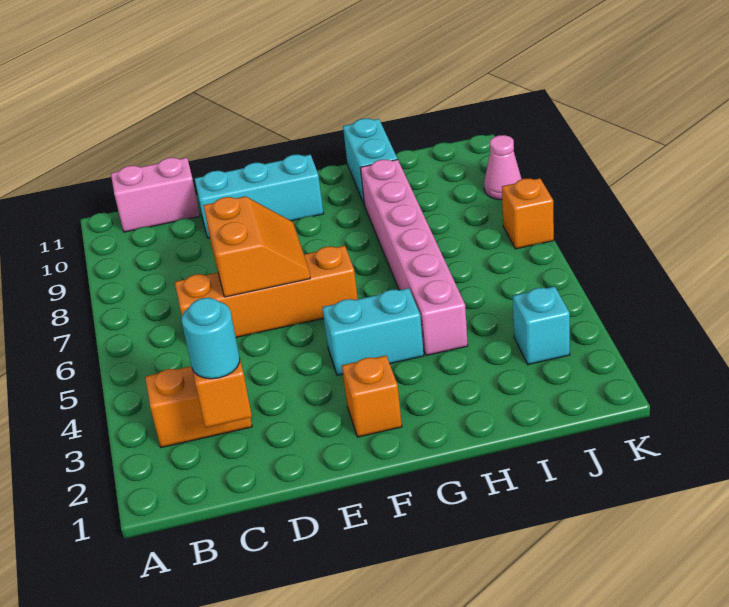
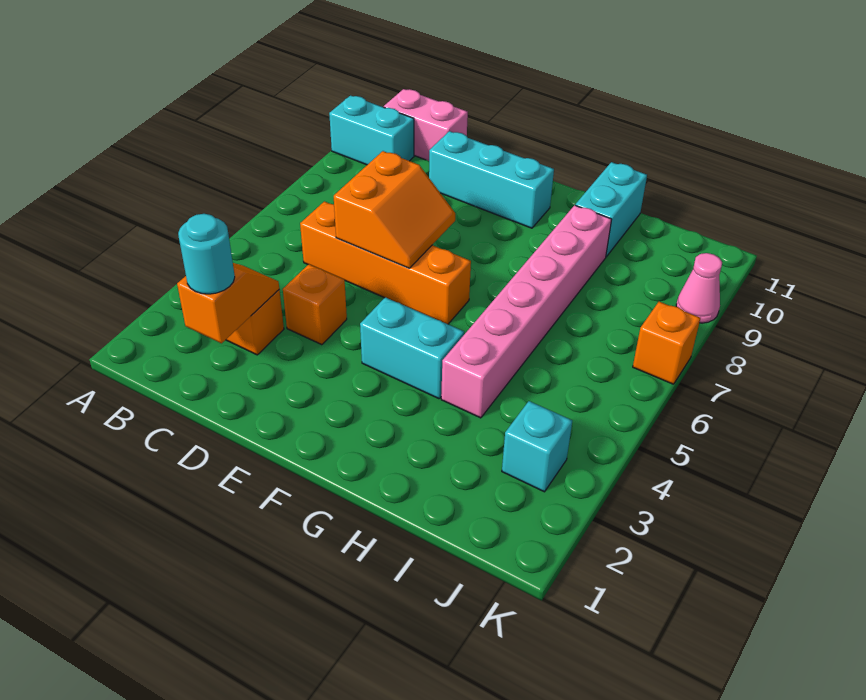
none -> cyan 1x2 brick [329,96,414,165]
orange 1x1 brick [342,356,402,437] -> orange 1x1 brick moved to [283,264,347,345]

